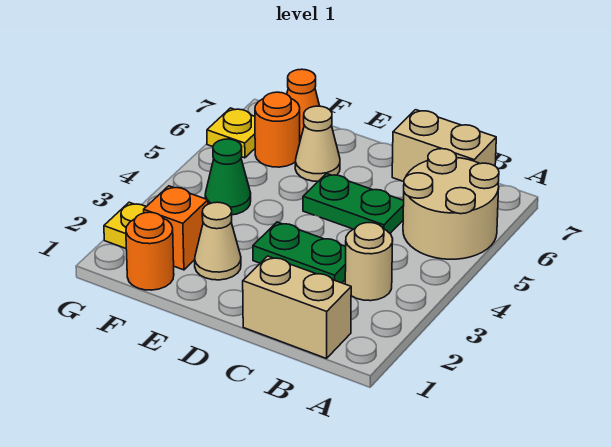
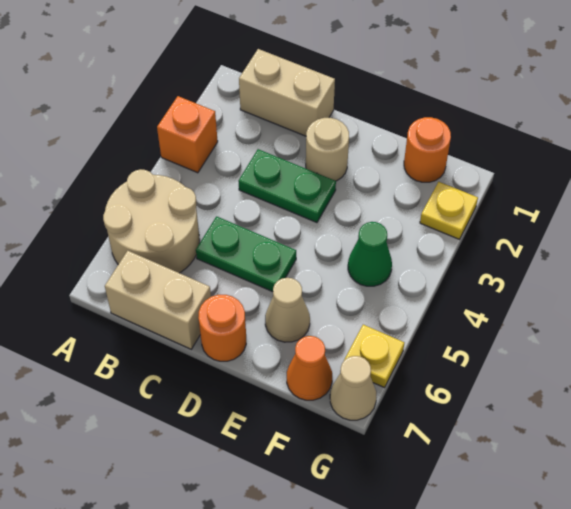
tan 1x1 round brick [345,223,393,301] -> tan 1x1 round brick moved to [306,118,349,181]
tan 1x1 cone [195,202,241,280] -> tan 1x1 cone moved to [330,356,376,420]
orange 1x1 brick [144,186,208,270] -> orange 1x1 brick moved to [157,96,218,173]
orange 1x1 round brick [255,92,300,167] -> orange 1x1 round brick moved to [198,295,246,361]

